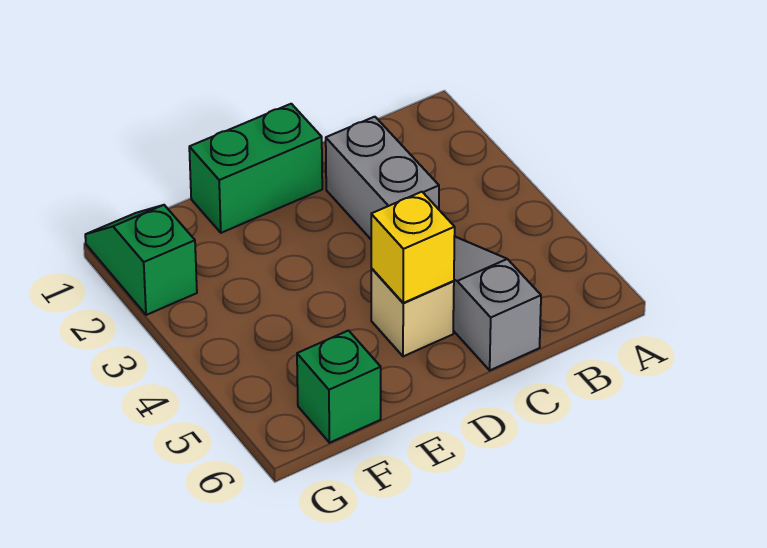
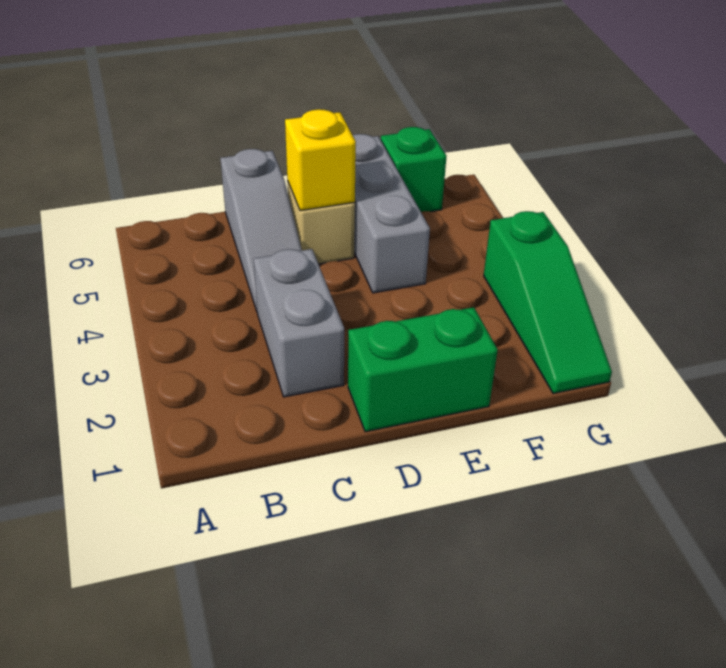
none -> grey 1x3 brick [353,134,430,293]
green 1x2 slope [85,205,197,315] -> green 1x3 slope [484,211,612,394]

